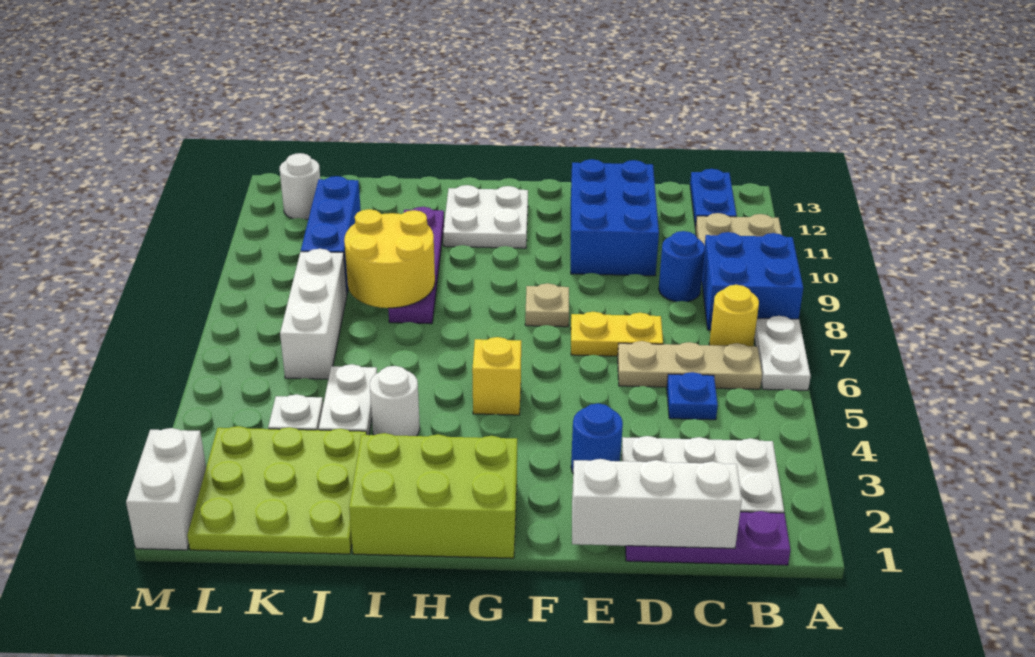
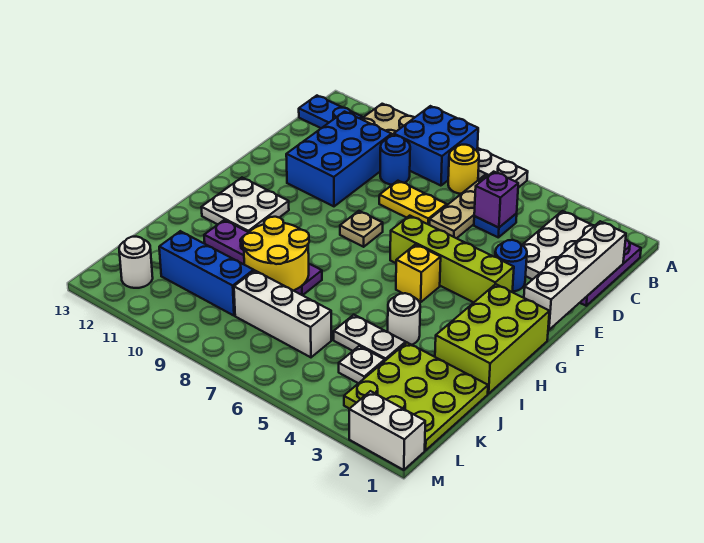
white 1x3 brick [572,459,742,548] -> white 1x4 brick [524,221,626,330]
none -> purple 1x1 brick [474,172,518,228]
yellow 1x2 plate [571,312,663,356] -> yellow 1x2 plate turned to [379,181,447,225]
blue 2x3 brick [571,159,659,276] -> blue 2x3 brick turned to [286,112,392,206]
none -> lime 1x4 brick [390,216,514,303]

